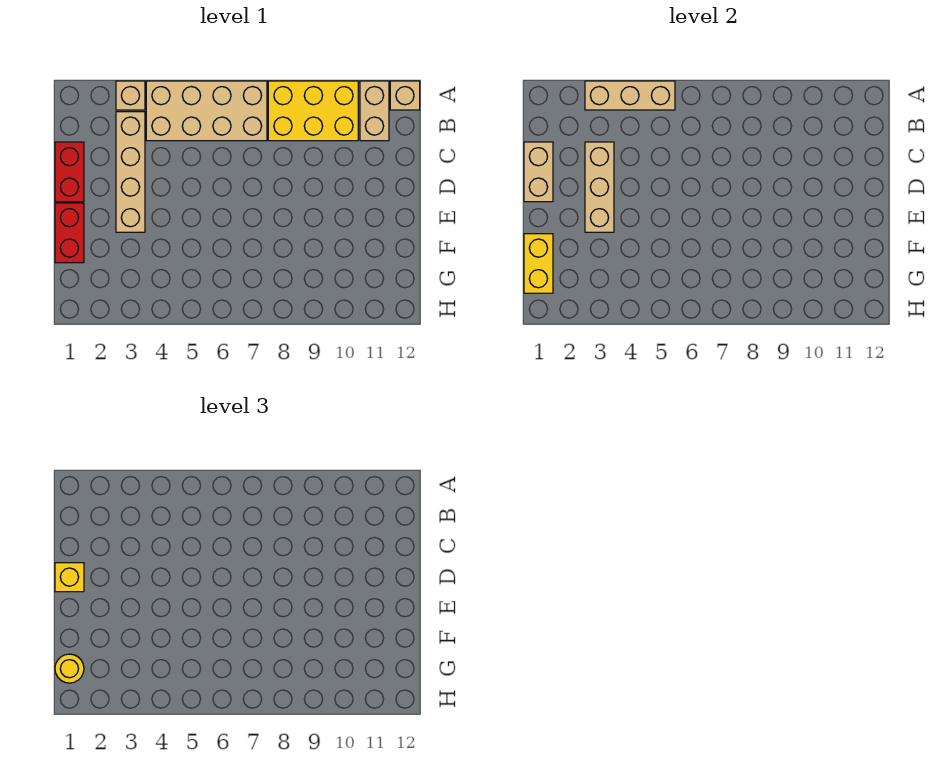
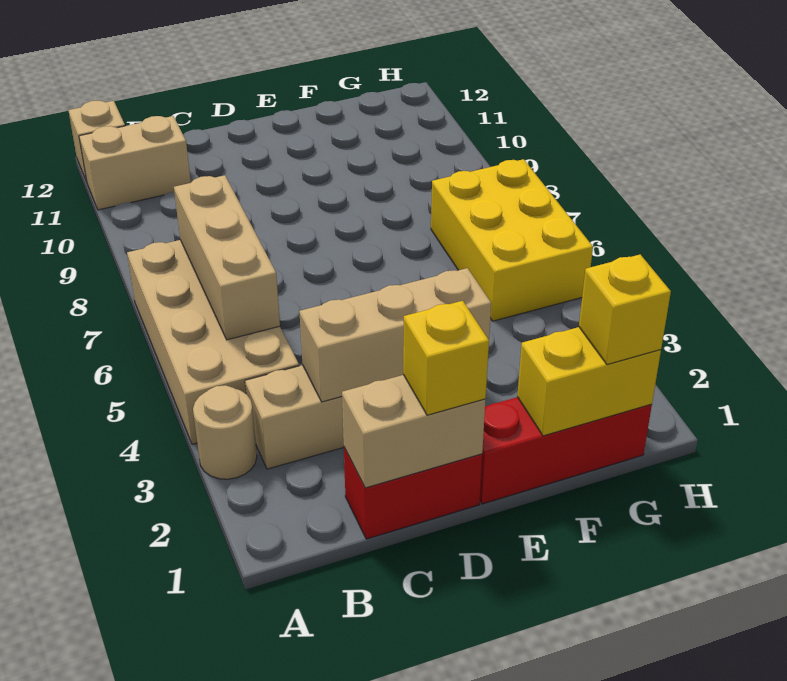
tan 1x1 brick [116,81,145,110] -> tan 1x1 round brick [193,385,257,479]
tan 1x3 brick [585,81,675,110] -> tan 1x3 brick moved to [174,175,280,340]
yellow 2x3 brick [268,81,358,141] -> yellow 2x3 brick moved to [431,159,593,321]
red 1x2 brick [55,203,84,263] -> red 1x3 brick [480,397,652,504]
yellow 1x1 round brick [55,654,84,683] -> yellow 1x1 brick [579,254,671,365]

